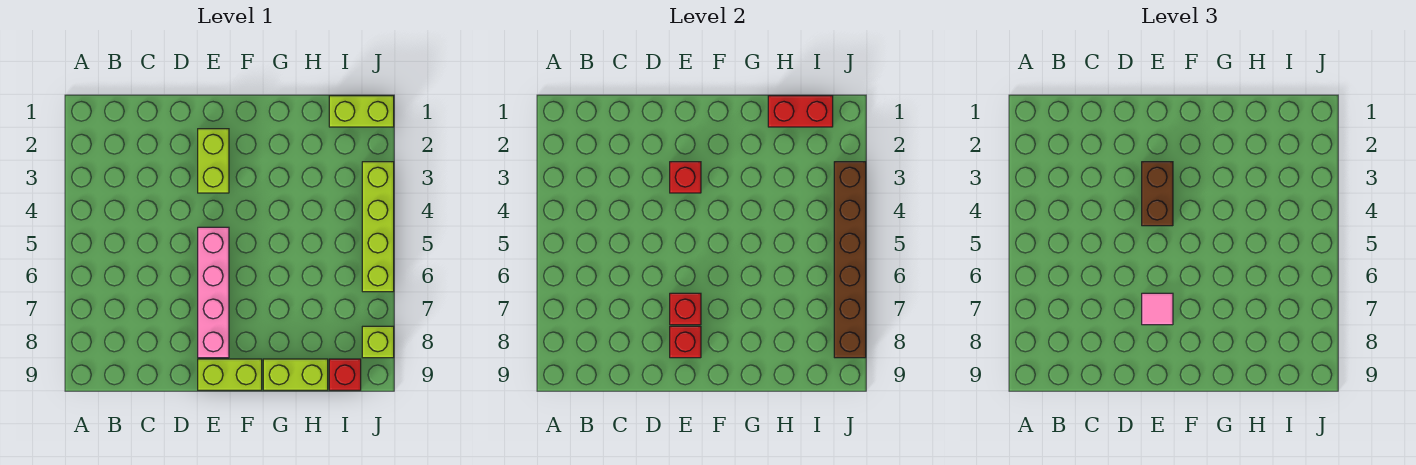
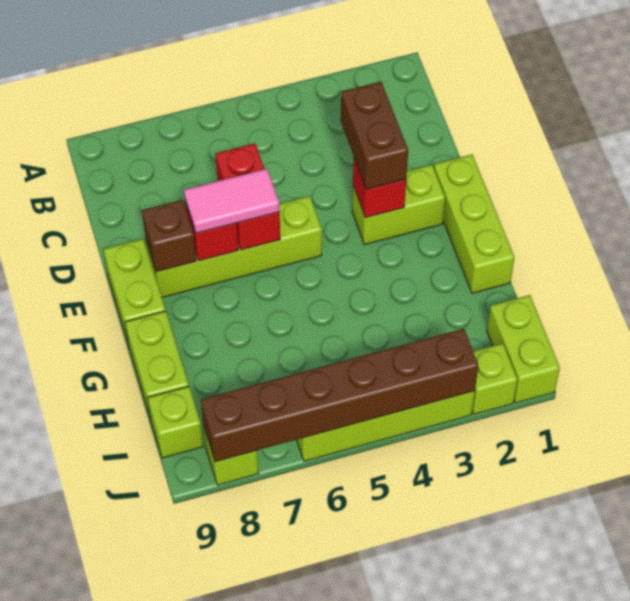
none -> lime 1x3 brick [434,155,515,293]
brown 1x2 brick [1142,162,1173,226] -> brown 1x2 brick turned to [341,82,408,189]
pink 1x4 brick [198,227,229,358] -> lime 1x4 brick [146,196,322,297]
pink 1x1 tile [1142,293,1173,325] -> pink 1x2 tile [184,169,280,233]
red 1x1 brick [670,326,701,358] -> brown 1x1 brick [142,200,196,272]
red 1x2 brick [768,96,833,127] -> red 1x2 brick moved to [216,143,280,250]
red 1x1 brick [329,359,361,390] -> lime 1x1 brick [148,386,203,458]
none -> lime 1x1 brick [472,343,517,414]

